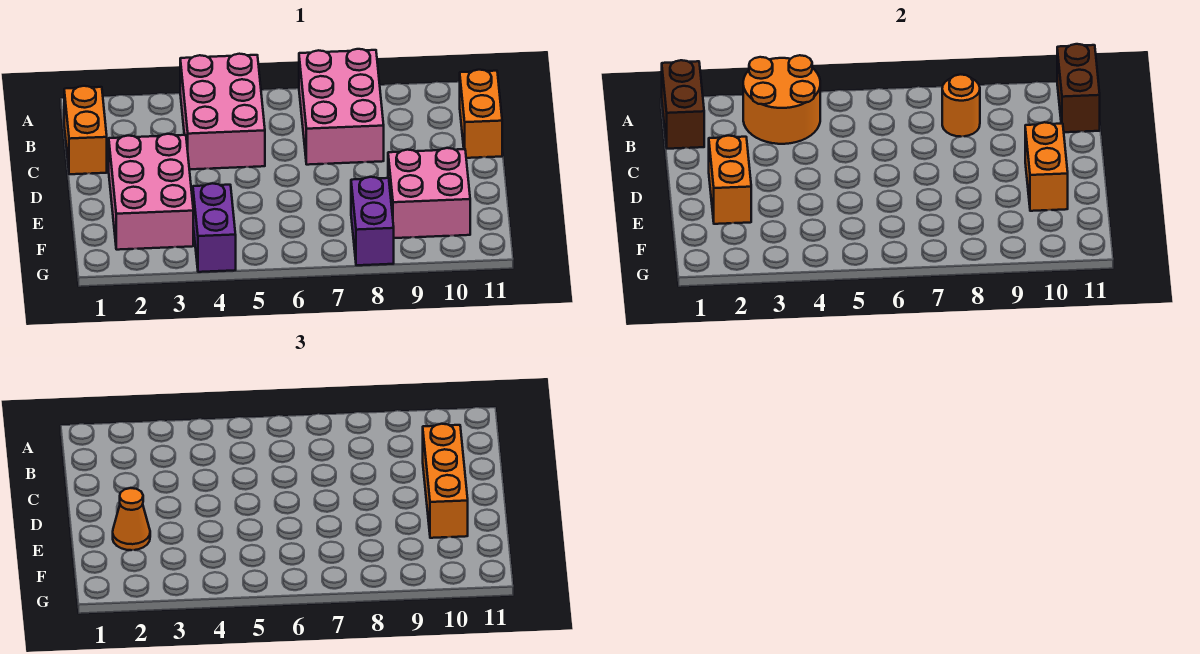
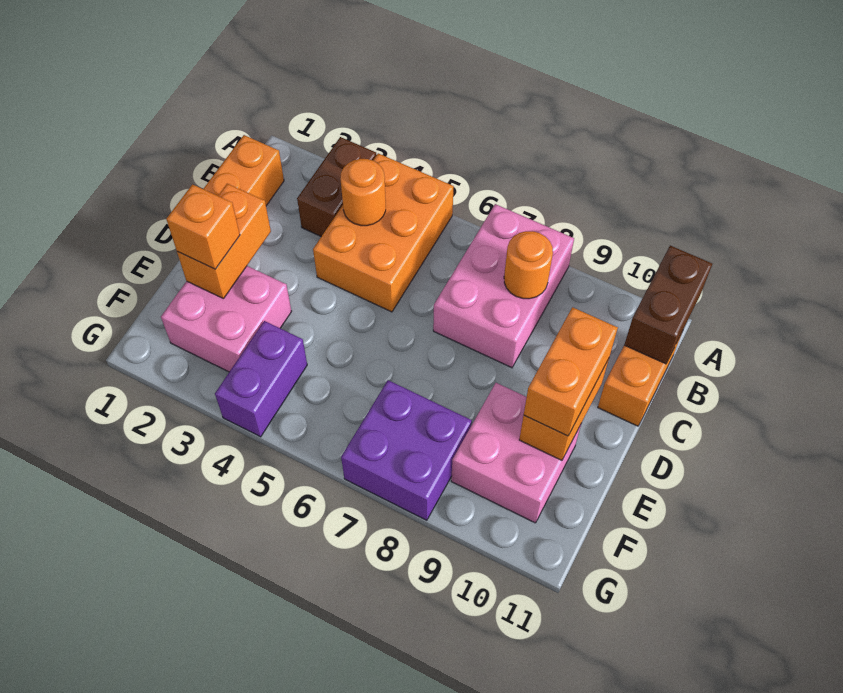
brown 1x2 brick [662,60,704,149] -> brown 1x2 brick moved to [297,137,376,236]
orange 2x2 round brick [743,55,820,144] -> orange 1x1 round brick [340,159,386,226]
pink 2x3 brick [180,54,265,169] -> orange 2x3 brick [313,153,454,312]
orange 1x3 brick [423,424,468,538] -> orange 1x2 brick [524,307,618,436]
pink 2x3 brick [109,134,193,250] -> pink 2x2 brick [161,266,292,372]
orange 1x1 cone [113,488,150,550] -> orange 1x1 brick [166,184,240,269]
purple 1x2 brick [351,177,394,265] -> purple 2x2 brick [341,380,472,520]

